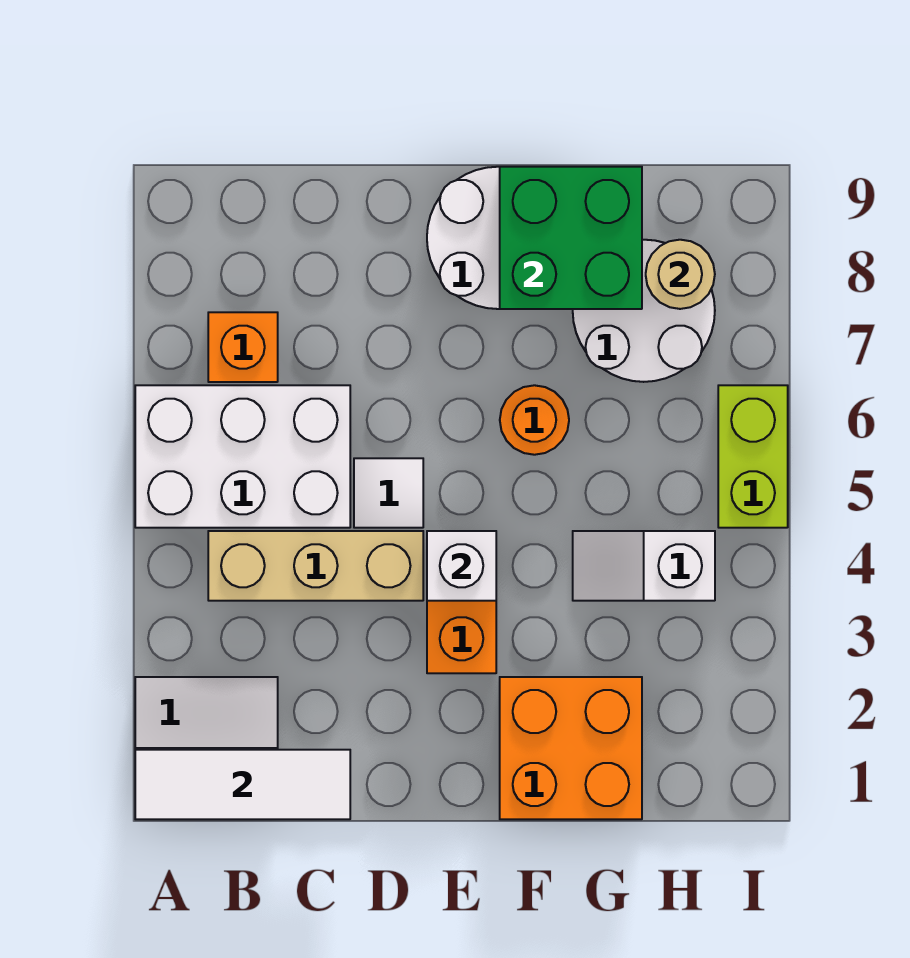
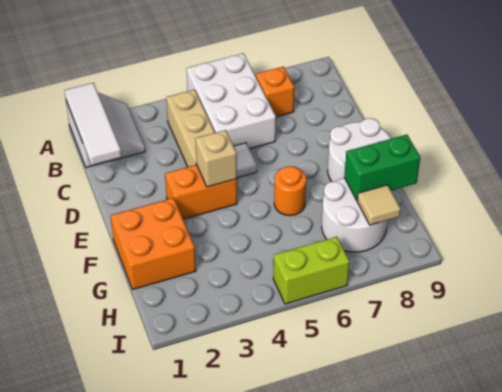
white 1x1 brick [427,531,496,601] -> tan 1x1 brick [195,130,237,187]
green 2x2 brick [500,167,642,309] -> green 1x2 brick [344,135,420,200]
white 1x2 slope [573,531,715,601] -> none
tan 1x1 round brick [646,240,715,309] -> tan 1x1 tile [357,185,401,225]

